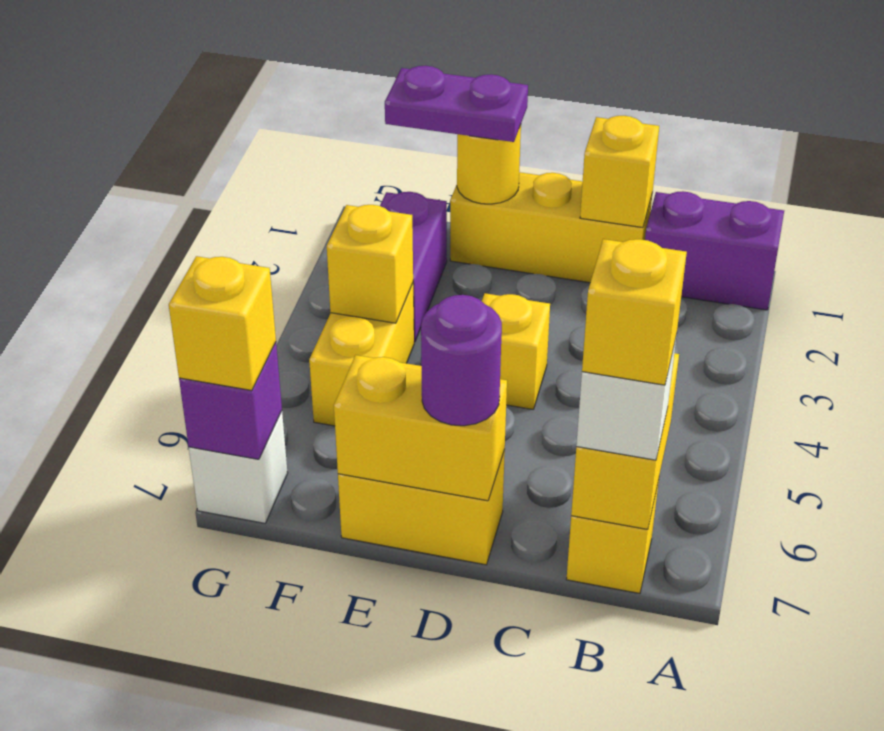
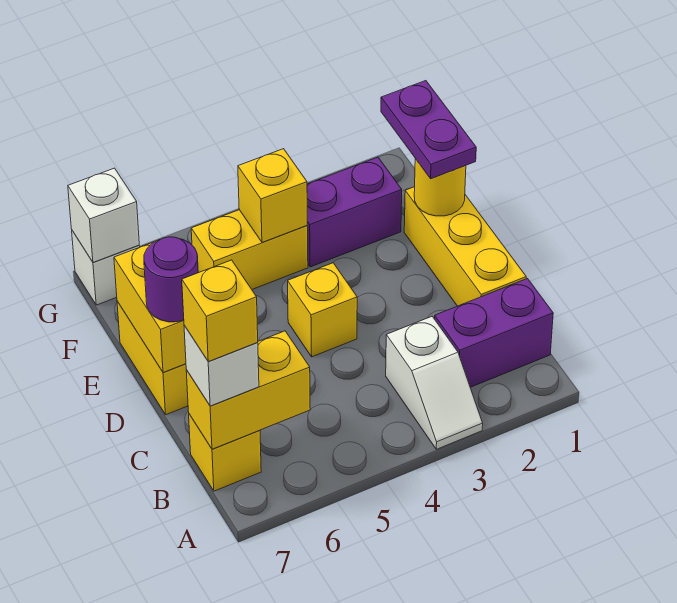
purple 1x2 brick [645,191,784,310] -> purple 1x2 brick turned to [435,279,553,387]
none -> white 1x2 slope [386,317,483,449]
yellow 1x1 brick [580,116,659,228] -> none
purple 1x1 brick [179,343,282,459] -> white 1x1 brick [68,168,139,262]
yellow 1x1 brick [169,256,276,390] -> none

